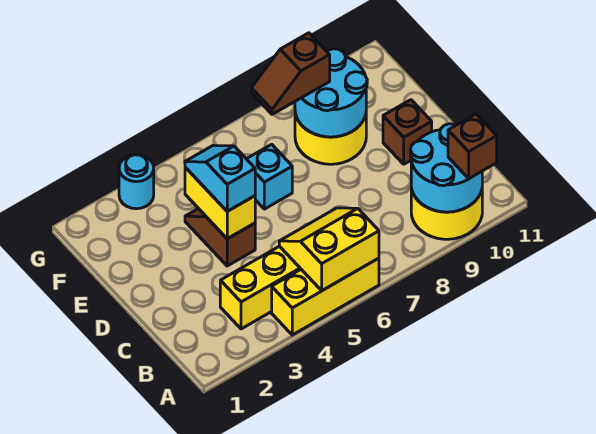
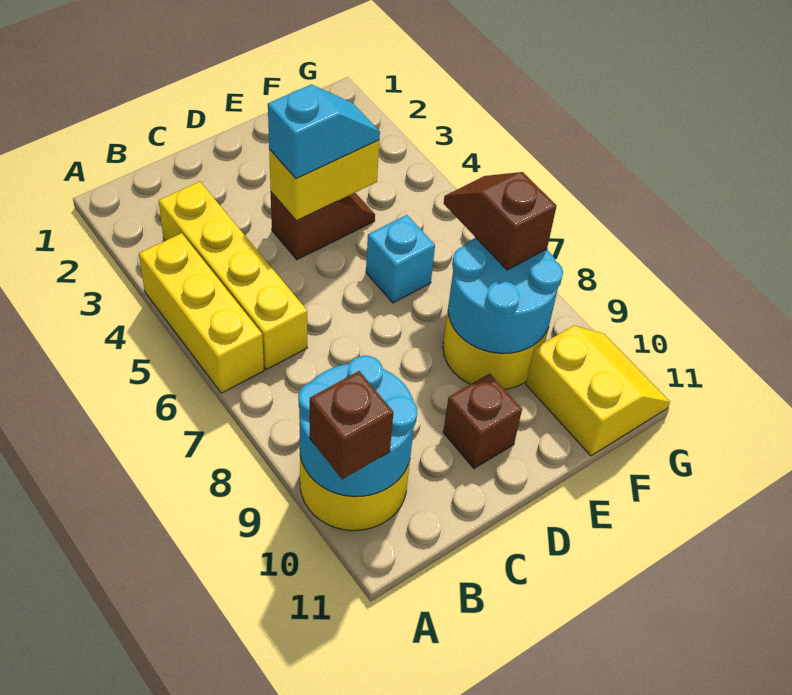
yellow 2x2 slope [279,208,379,291] -> yellow 2x2 slope moved to [526,326,670,456]
cyan 1x1 round brick [119,154,154,209] -> none

